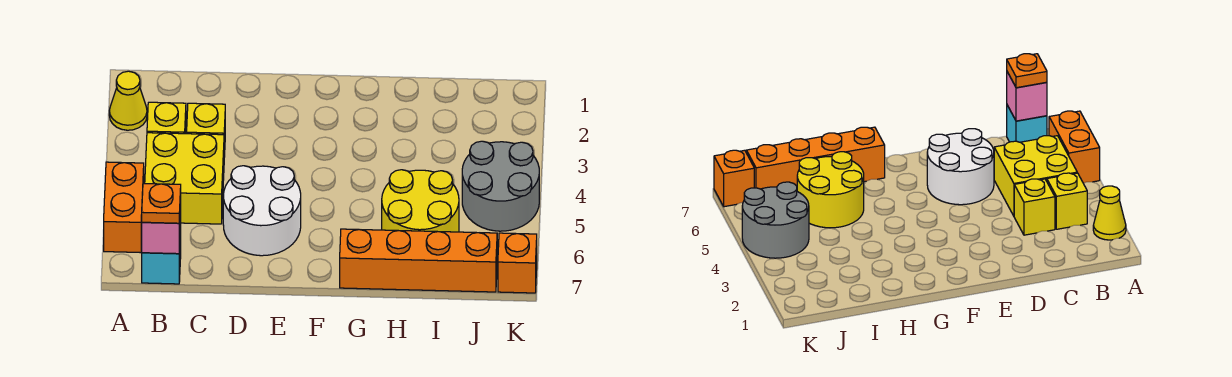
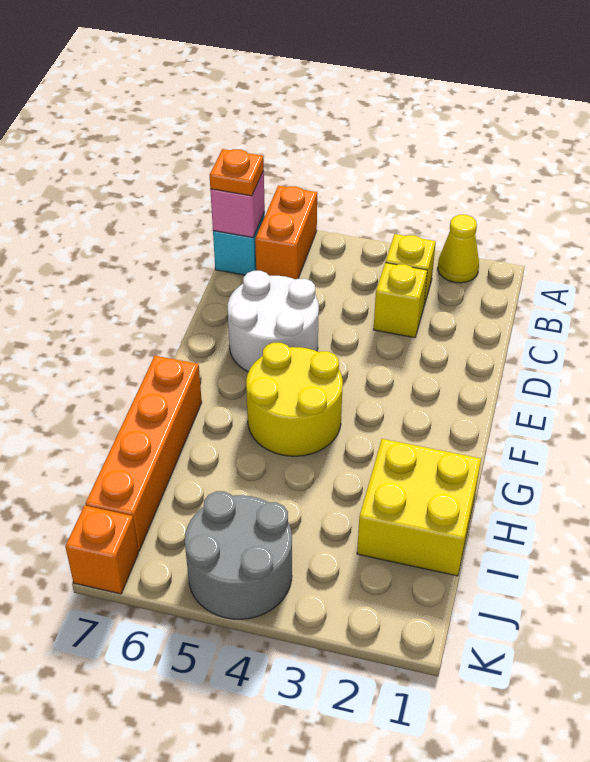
orange 1x2 brick [104,162,144,253] -> orange 1x2 brick turned to [255,186,317,279]
yellow 2x2 brick [145,133,224,224] -> yellow 2x2 brick moved to [357,439,481,576]
yellow 2x2 round brick [382,170,459,232] -> yellow 2x2 round brick moved to [246,343,343,456]

